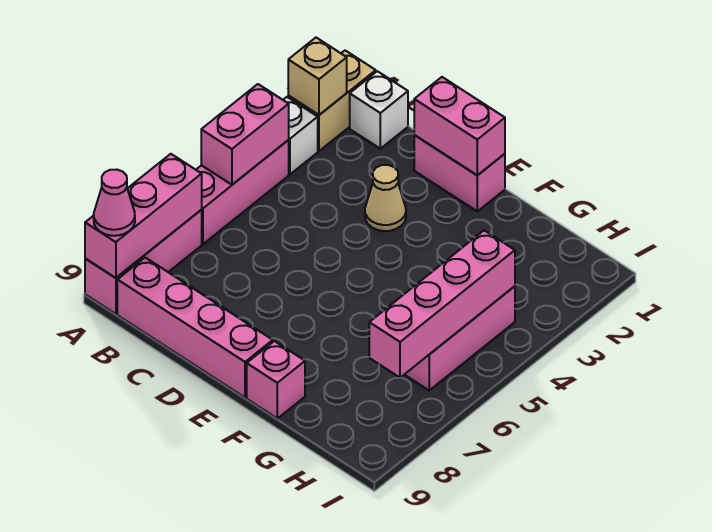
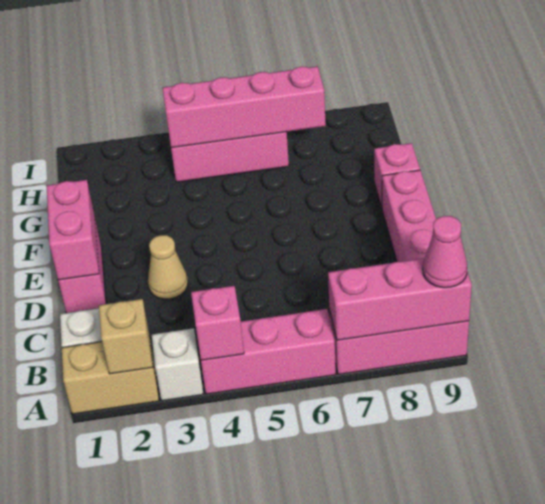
pink 1x2 brick [201,84,289,185] -> pink 1x1 brick [191,286,244,360]

